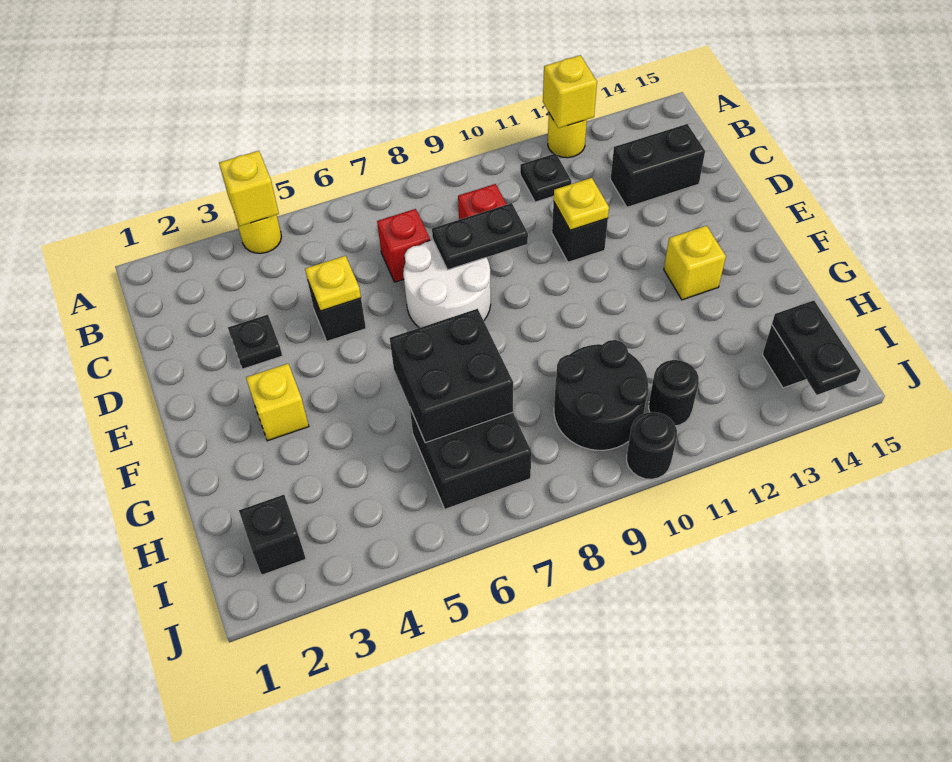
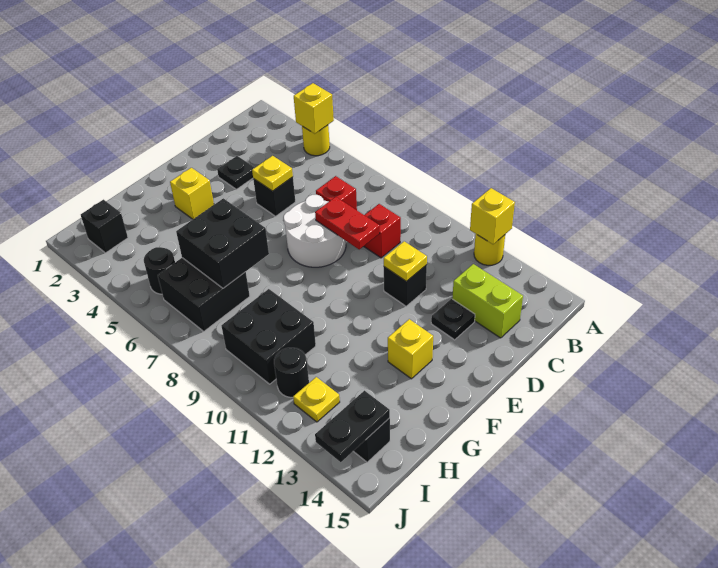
black 1x1 plate [520,153,571,202] -> black 1x1 plate moved to [431,299,475,340]
black 1x2 brick [611,124,705,207] -> lime 1x2 brick [452,264,523,338]
black 1x2 plate [432,203,528,270] -> red 1x2 plate [315,197,380,249]
black 2x2 round brick [554,340,649,450] -> black 2x2 brick [222,289,316,384]
none -> yellow 1x1 plate [293,377,340,422]
black 1x1 round brick [627,412,677,479] -> black 1x1 round brick moved to [144,247,175,294]

